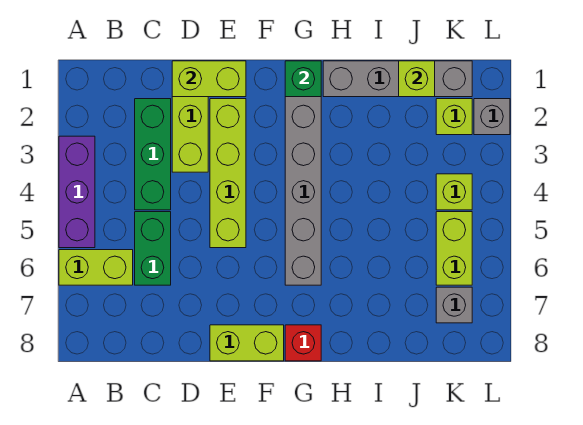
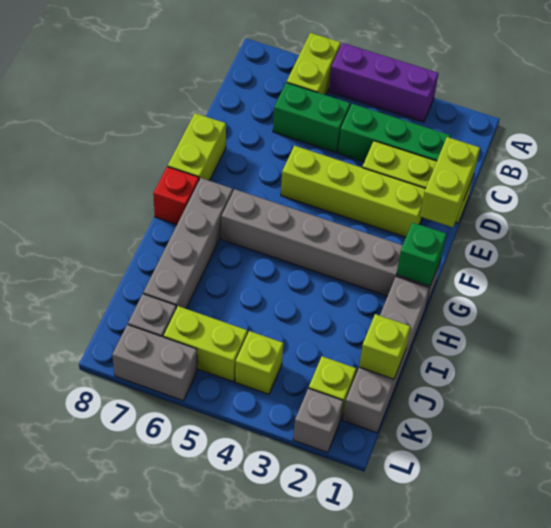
none -> grey 1x4 brick [143,178,233,309]
none -> grey 1x2 brick [112,325,197,401]

